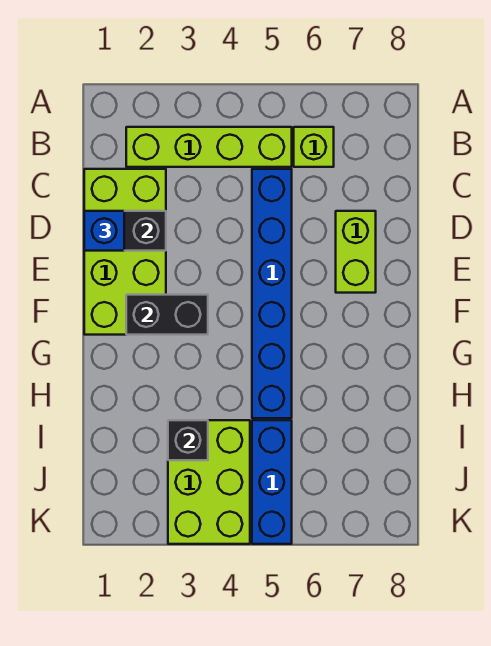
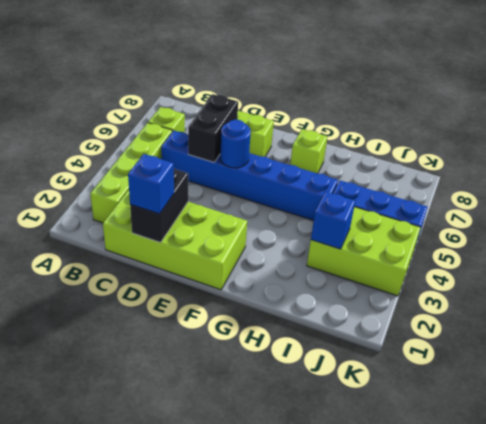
none -> blue 1x1 round brick [220,120,251,168]
black 1x2 brick [126,295,208,335] -> black 1x2 brick moved to [188,94,238,162]
none -> lime 1x1 brick [290,129,327,174]
black 1x1 brick [168,420,208,460] -> blue 1x1 brick [311,191,355,249]

